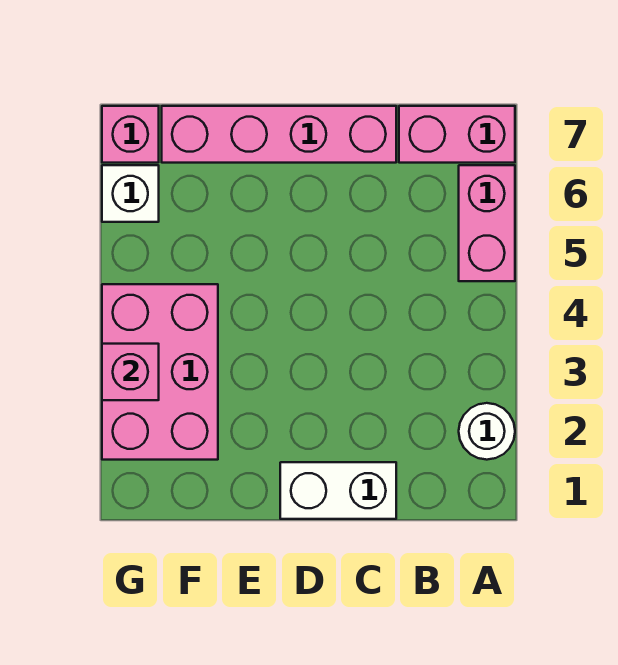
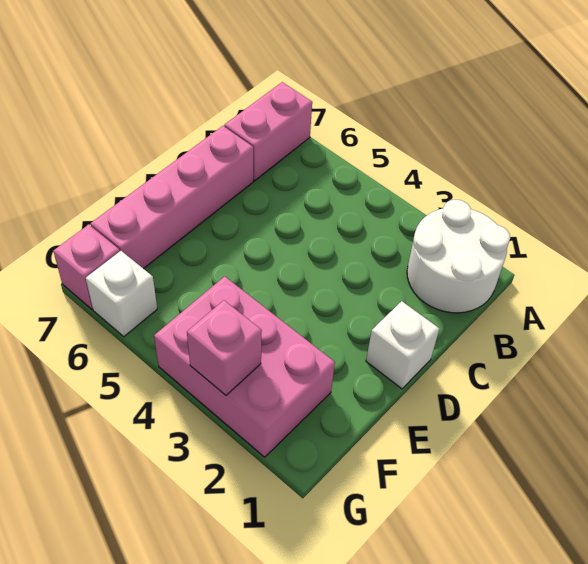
white 1x1 round brick [459,403,515,460] -> white 2x2 round brick [407,200,510,313]
pink 1x2 brick [459,165,515,281] -> none
white 1x2 brick [280,462,396,519] -> white 1x1 brick [366,301,439,389]

